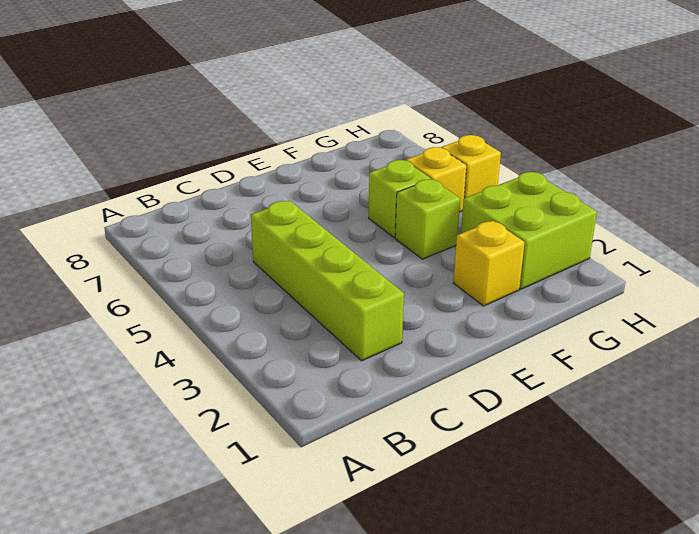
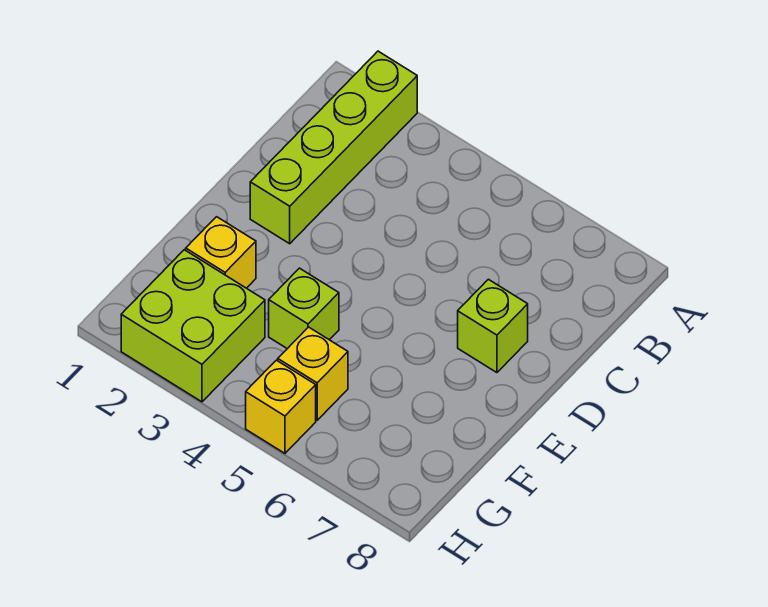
lime 1x4 brick [251,201,404,361] -> lime 1x4 brick turned to [250,51,417,244]
lime 1x1 brick [369,160,431,238] -> lime 1x1 brick moved to [458,279,528,373]

